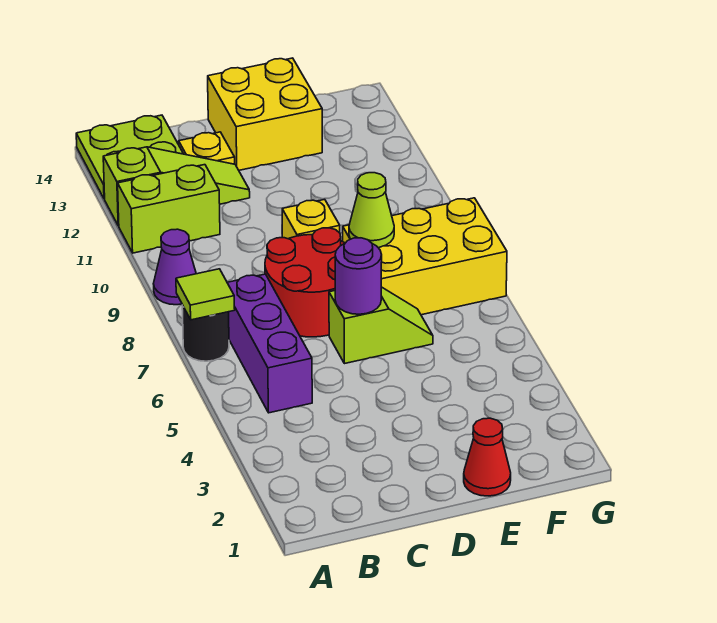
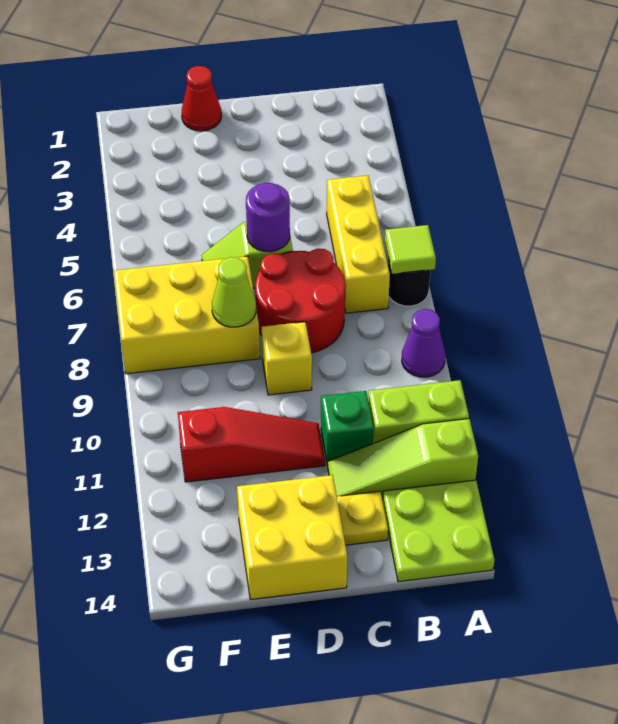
purple 1x3 brick [227,274,312,413] -> yellow 1x3 brick [327,175,390,313]
none -> green 1x1 brick [321,391,374,465]
none -> red 1x3 slope [178,407,325,482]

